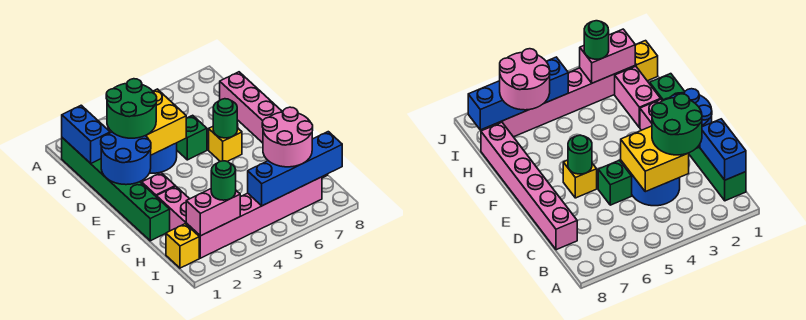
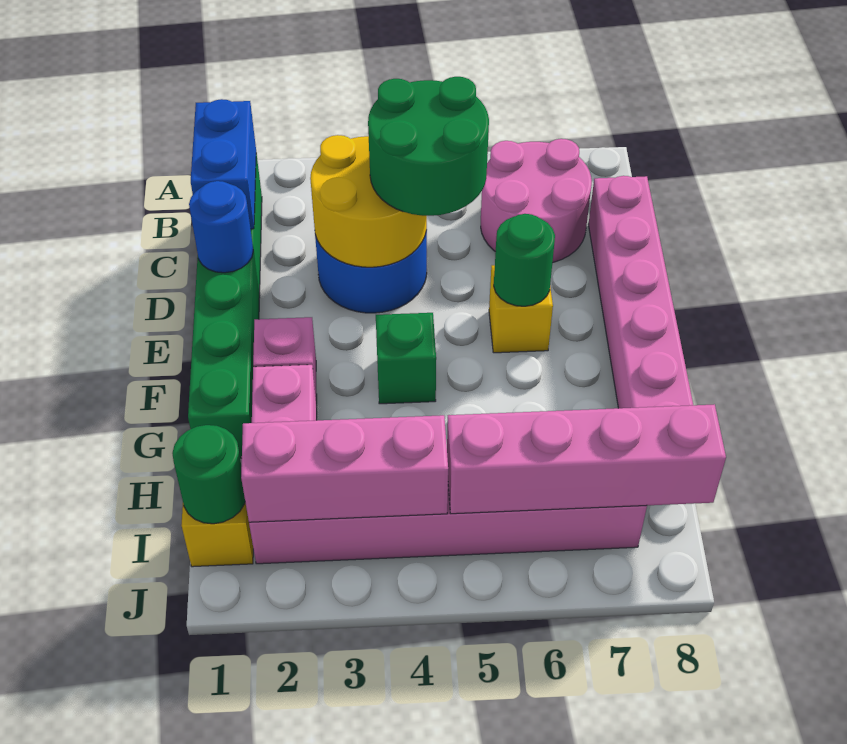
green 2x2 round brick [106,79,157,138] -> green 2x2 round brick moved to [368,77,489,216]
yellow 2x2 brick [146,89,186,155] -> yellow 2x2 round brick [310,135,427,267]
blue 2x2 round brick [101,132,151,185] -> blue 1x1 round brick [189,181,253,273]
green 1x1 brick [177,115,207,160] -> green 1x1 brick moved to [376,313,436,404]
pink 2x2 round brick [262,107,313,167] -> pink 2x2 round brick moved to [481,139,592,263]
pink 1x2 brick [186,189,240,236] -> pink 1x3 brick [241,415,448,522]
green 1x1 round brick [211,161,236,200] -> green 1x1 round brick moved to [172,425,245,524]
blue 1x4 brick [248,132,342,206] -> pink 1x4 brick [447,404,726,514]

